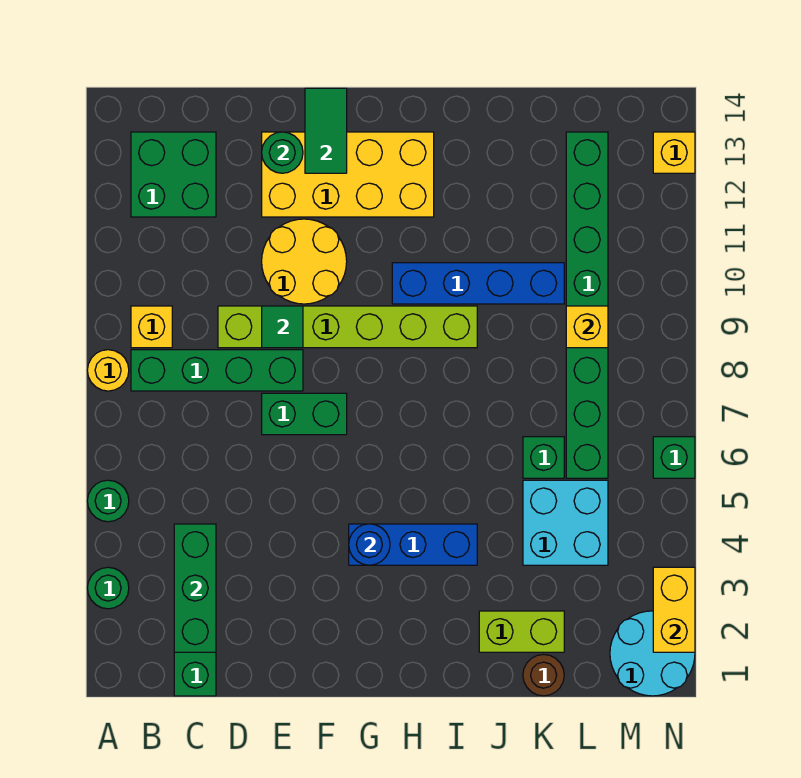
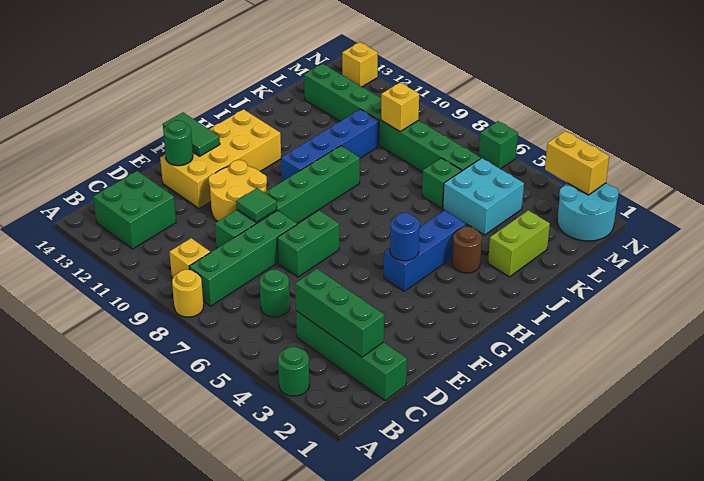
green 1x1 round brick [87,480,129,522] -> green 1x1 round brick moved to [260,270,290,317]
lime 1x6 brick [218,306,477,348] -> green 1x6 brick [215,146,360,248]
brown 1x1 round brick [523,655,564,696] -> brown 1x1 round brick moved to [452,227,482,273]

